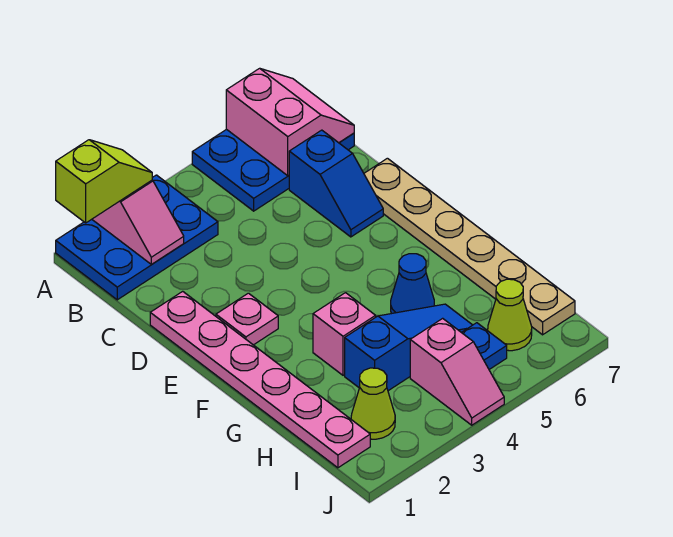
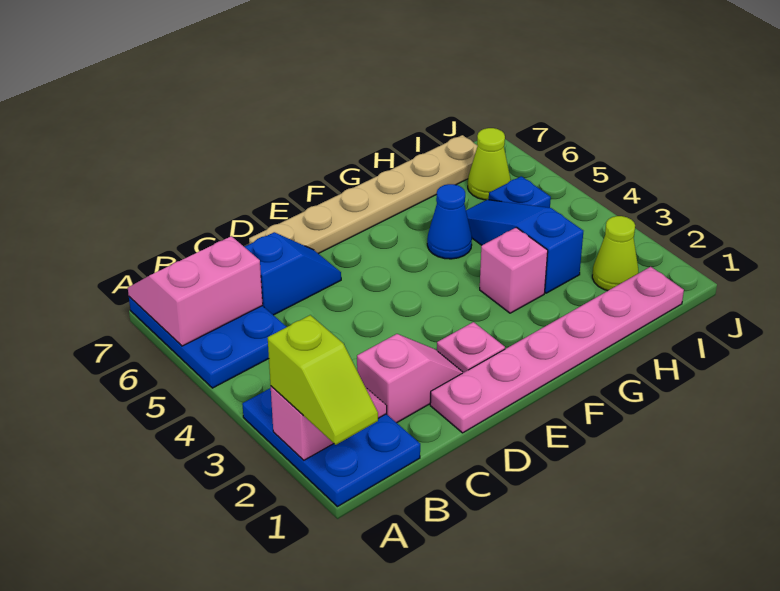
lime 1x2 slope [56,140,152,223] -> lime 1x2 slope turned to [268,315,378,445]
pink 1x2 slope [410,318,504,425] -> pink 1x2 slope moved to [357,334,463,423]

